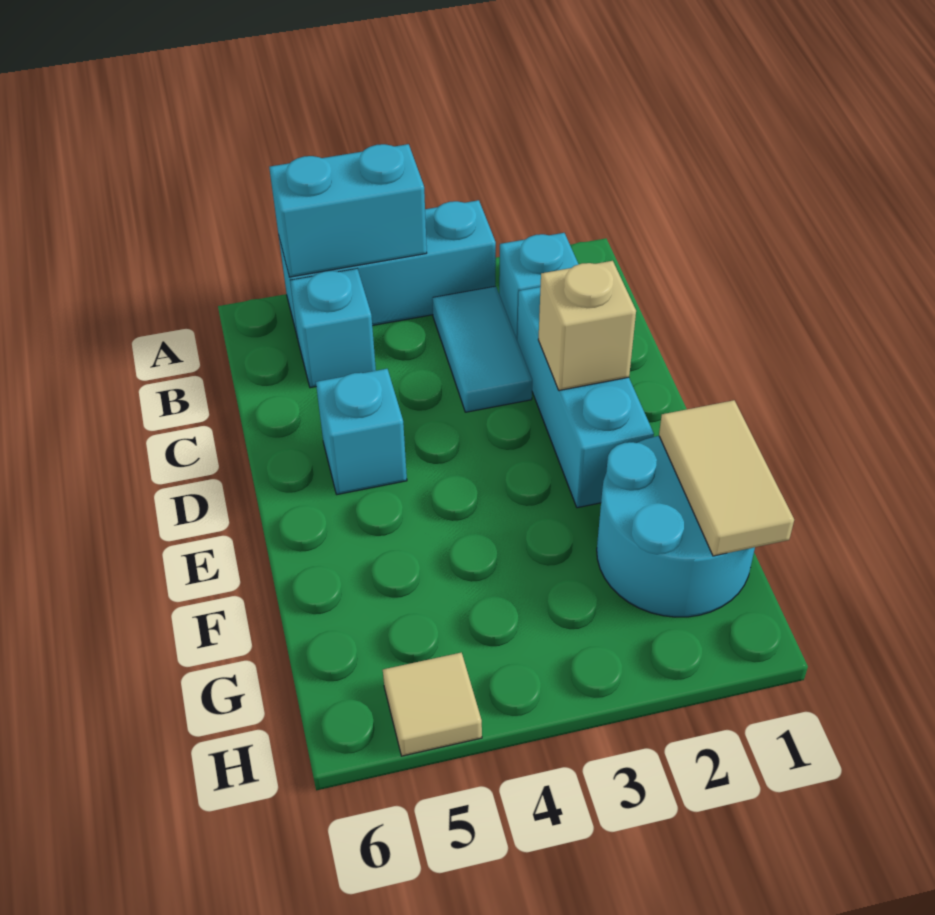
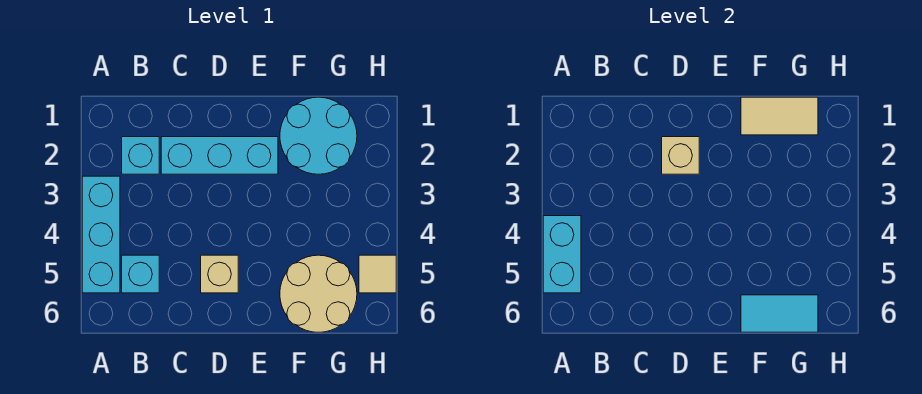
cyan 1x2 tile [432,286,532,412] -> cyan 1x2 tile moved to [741,295,818,332]
cyan 1x1 brick [316,369,407,494] -> tan 1x1 brick [201,255,238,293]
none -> tan 2x2 round brick [280,255,357,332]

